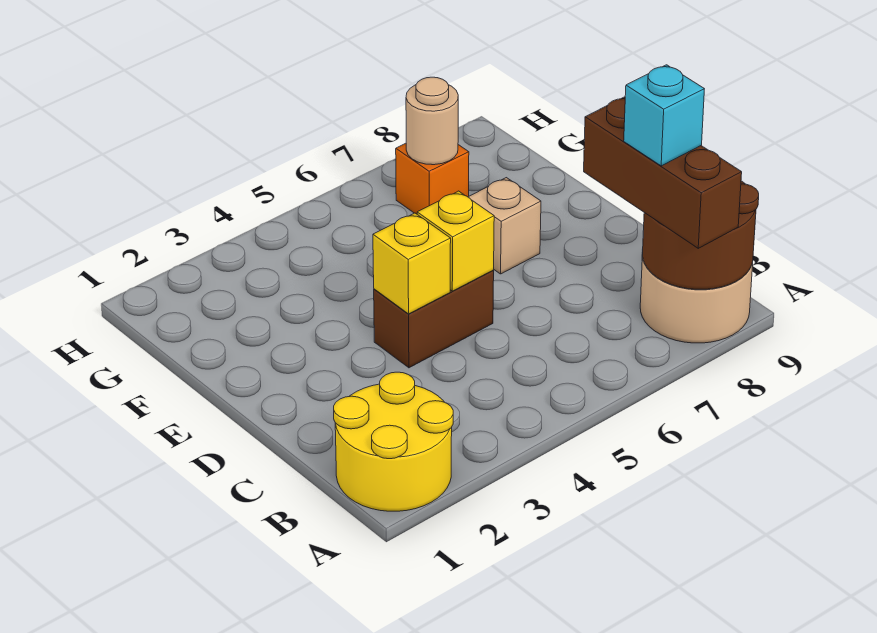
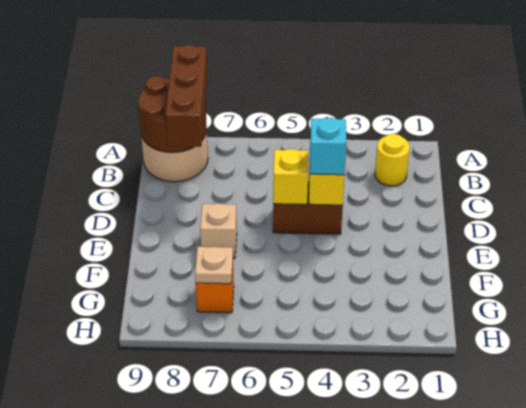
yellow 2x2 round brick [334,372,453,511] -> yellow 1x1 round brick [375,134,410,186]
cyan 1x1 brick [624,65,704,166] -> cyan 1x1 brick moved to [310,118,347,175]
tan 1x1 round brick [406,77,458,165] -> tan 1x1 plate [195,247,233,284]

